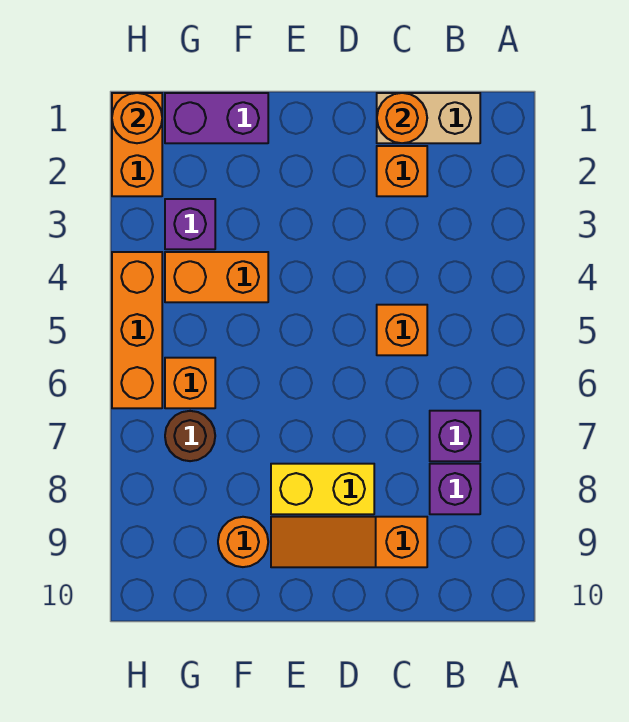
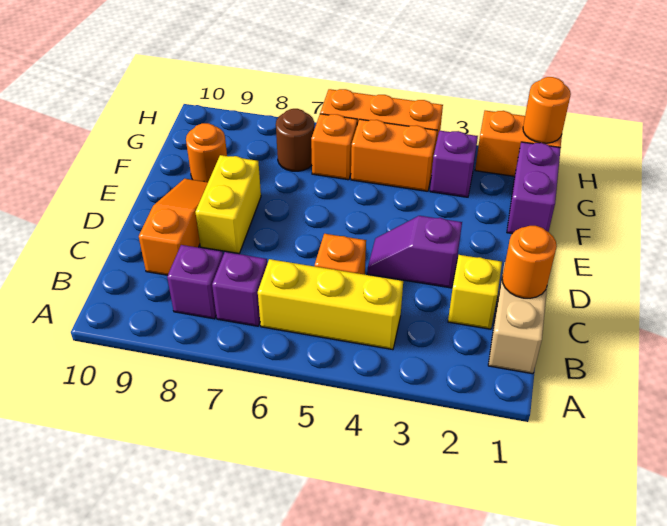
none -> yellow 1x3 brick [258,259,403,350]
orange 1x1 brick [377,146,427,196] -> yellow 1x1 brick [448,255,502,329]
none -> purple 1x2 slope [367,216,462,288]
orange 1x2 brick [165,252,268,302] -> orange 1x2 brick turned to [351,119,437,191]

